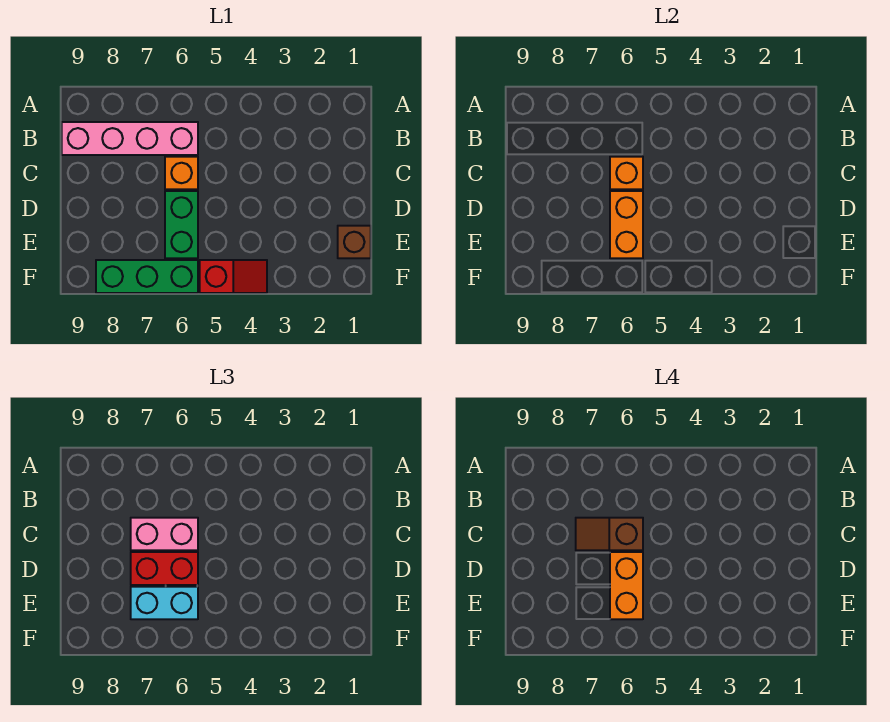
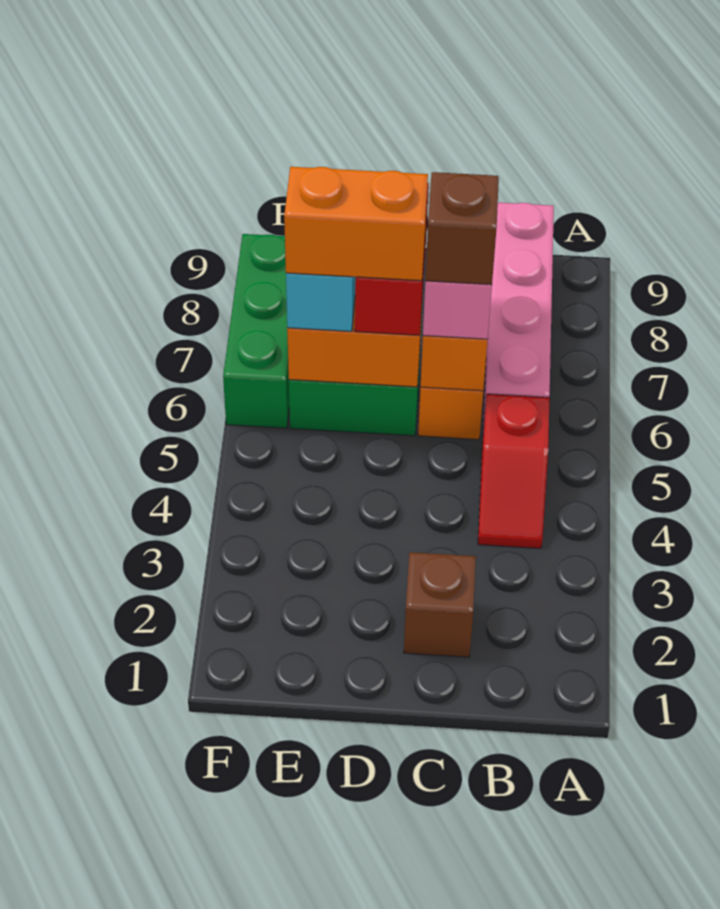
brown 1x1 brick [338,226,371,258] -> brown 1x1 brick moved to [404,552,476,657]
red 1x2 slope [200,260,267,293] -> red 1x2 slope moved to [478,394,550,548]

